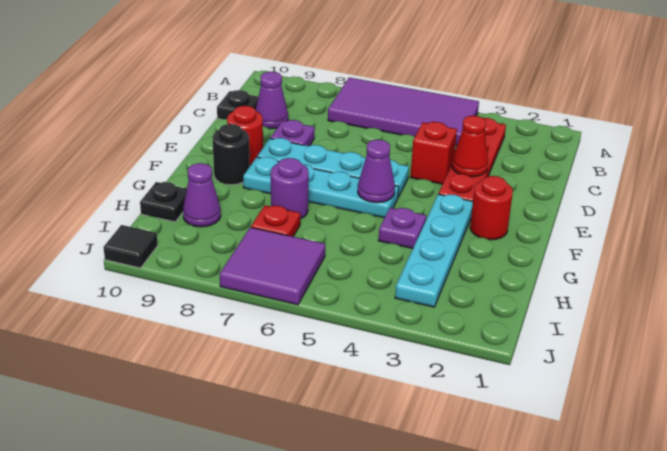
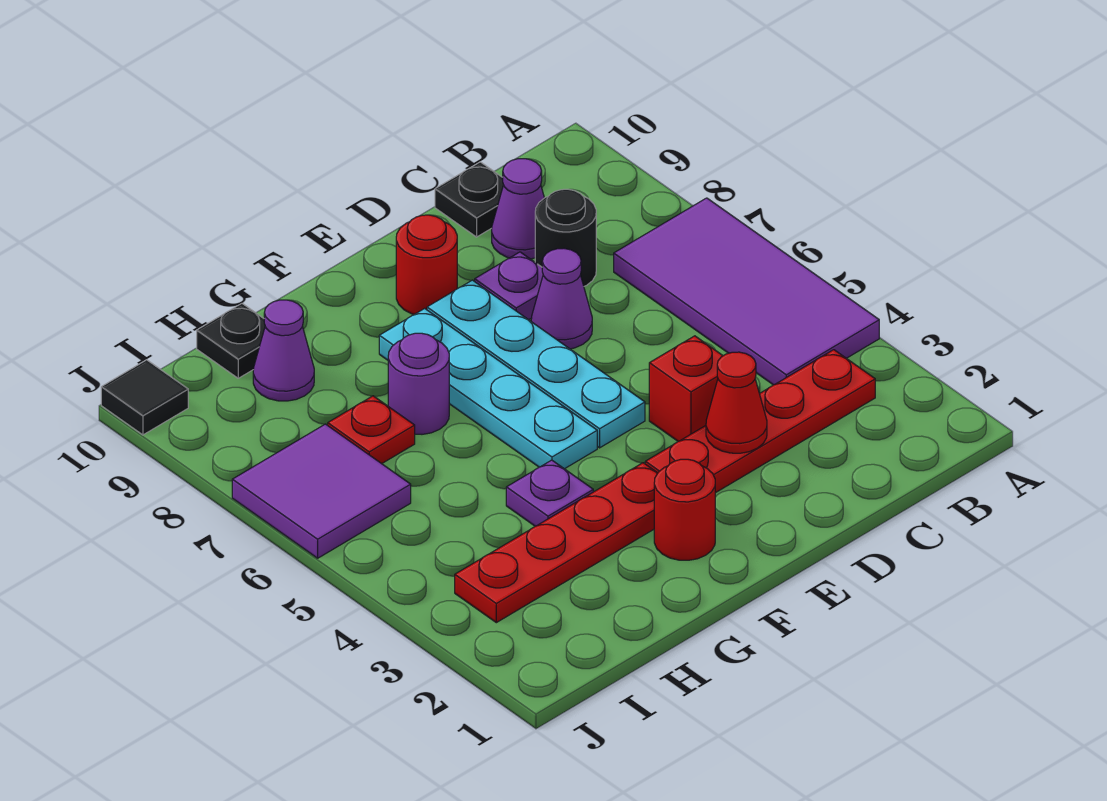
cyan 1x4 plate [395,194,473,307] -> red 1x4 plate [455,463,657,623]
purple 1x1 cone [358,140,395,203] -> purple 1x1 cone moved to [531,249,592,349]
black 1x1 round brick [212,124,250,185] -> black 1x1 round brick moved to [535,189,596,286]

